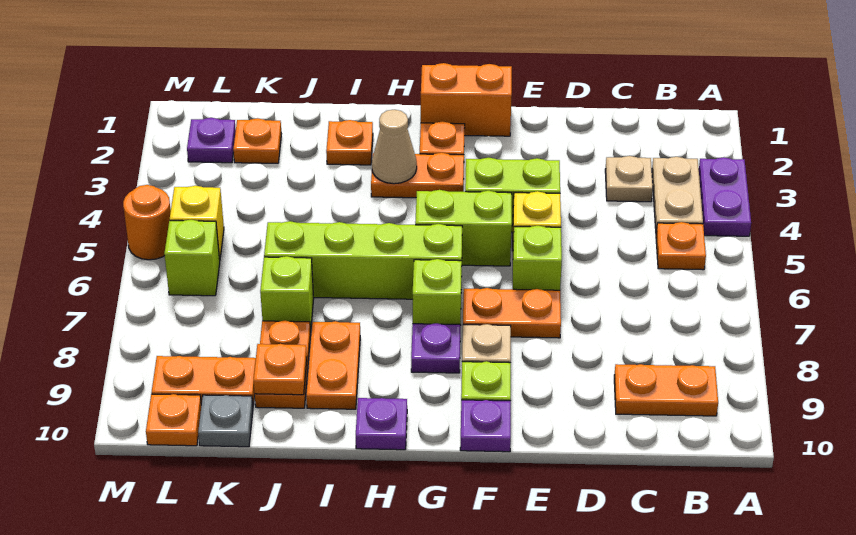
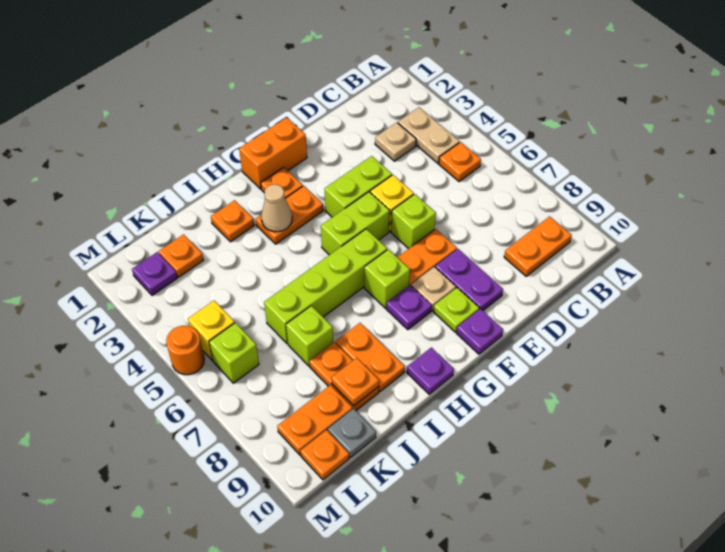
purple 1x2 plate [699,157,751,236] -> purple 1x2 plate moved to [435,249,503,310]

